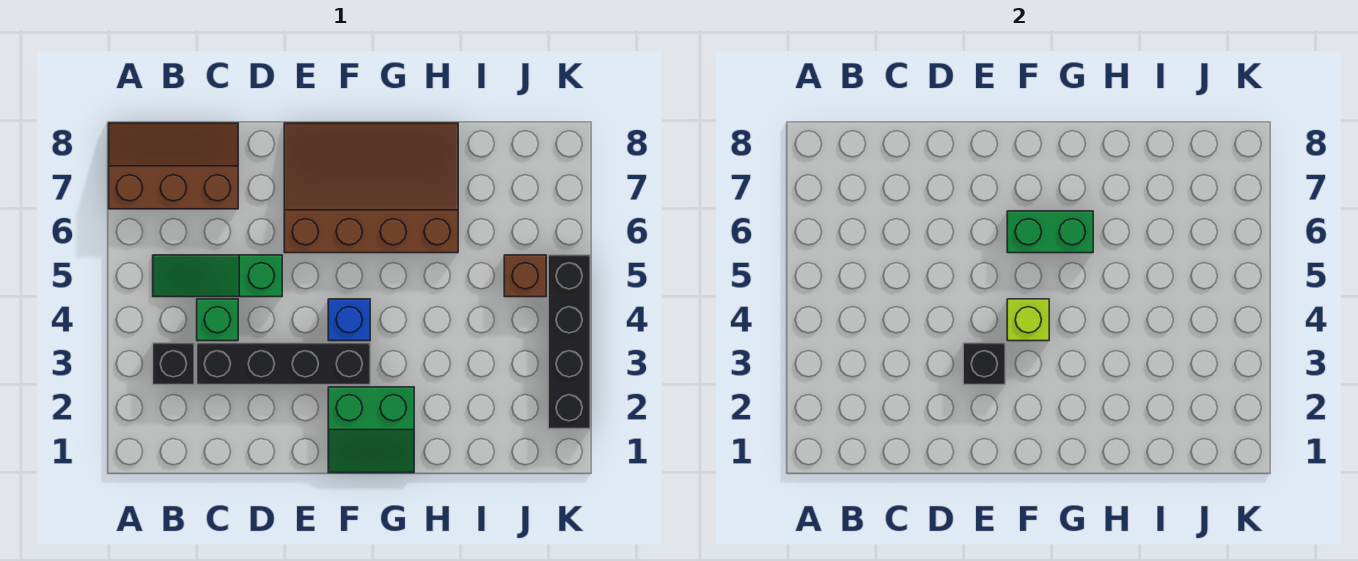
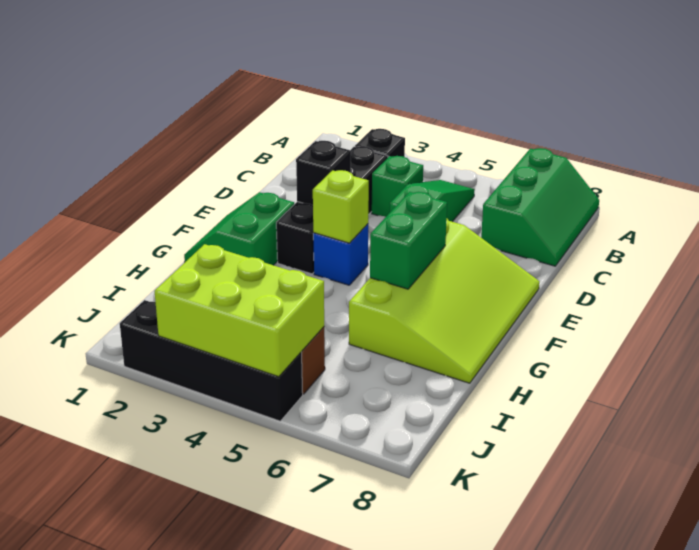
brown 2x3 slope [109,123,238,209] -> green 2x3 slope [481,148,599,266]
brown 3x4 slope [284,123,458,253] -> lime 3x4 slope [349,219,539,383]
none -> lime 2x3 brick [154,244,324,377]

